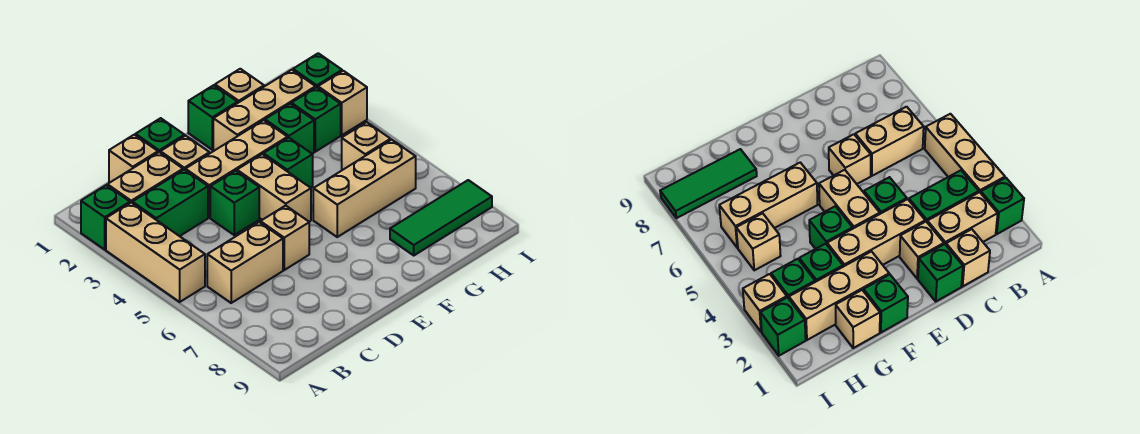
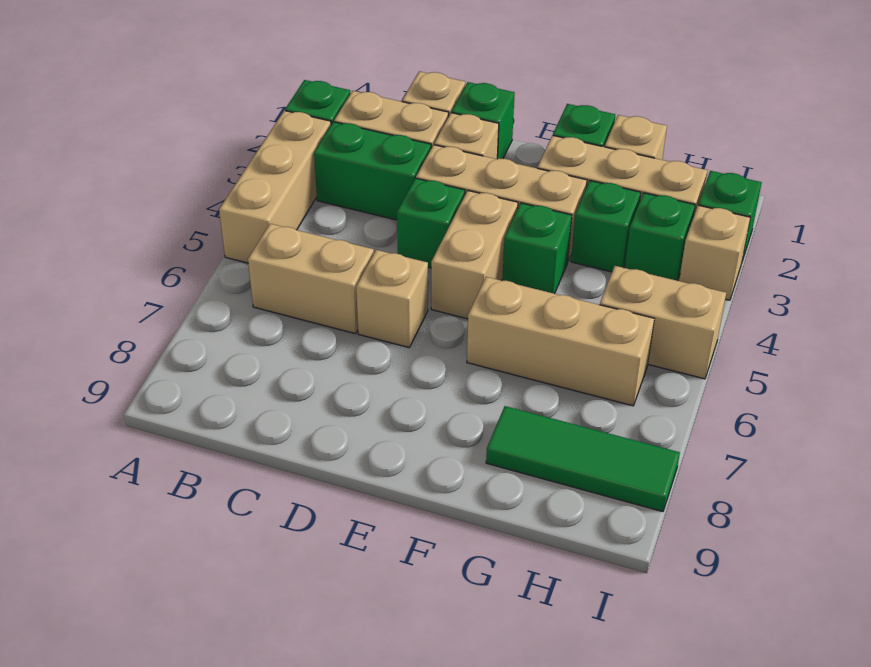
tan 1x1 brick [342,122,391,170] -> tan 1x2 brick [600,266,726,379]

